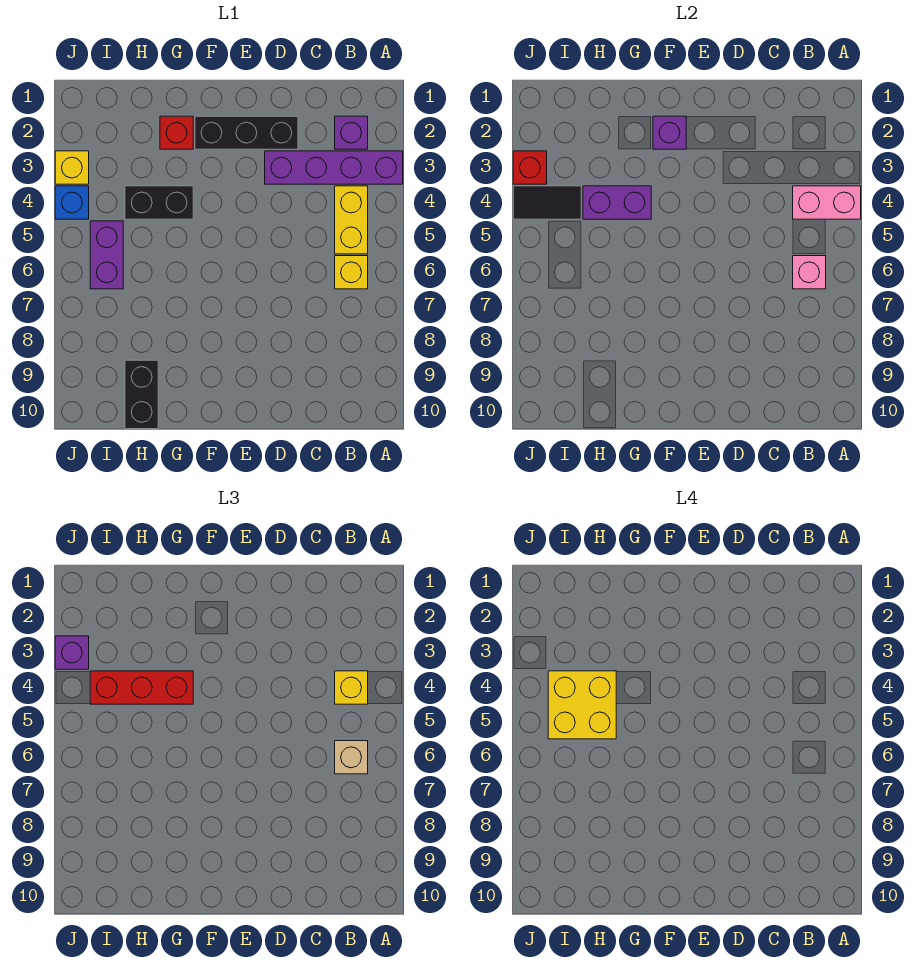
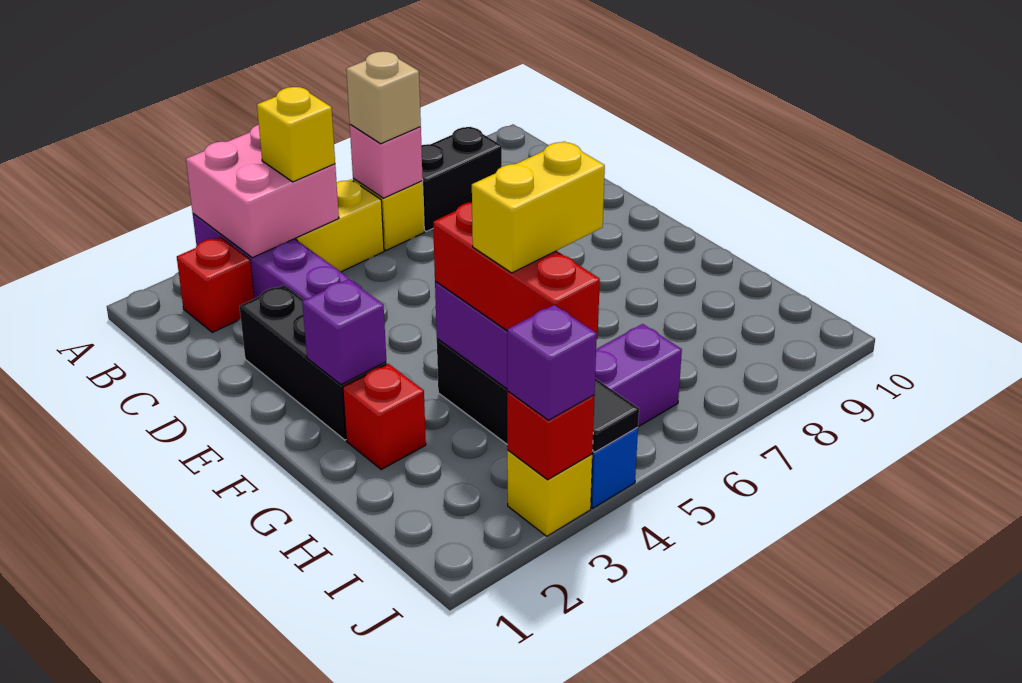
pink 1x2 brick [793,186,861,219] -> pink 2x2 brick [186,125,339,258]
purple 1x1 brick [335,116,368,149] -> red 1x1 brick [177,237,254,332]
yellow 2x2 brick [548,671,616,739] -> yellow 1x2 brick [472,141,605,273]
black 1x2 brick [125,360,158,429] -> black 1x2 brick moved to [421,127,502,231]

